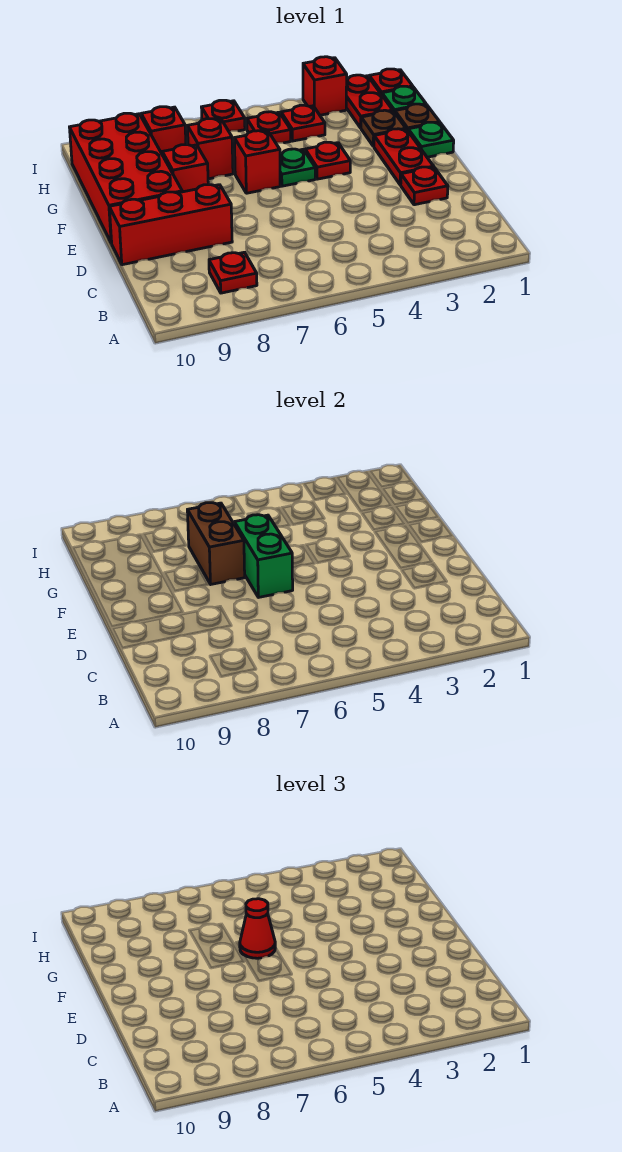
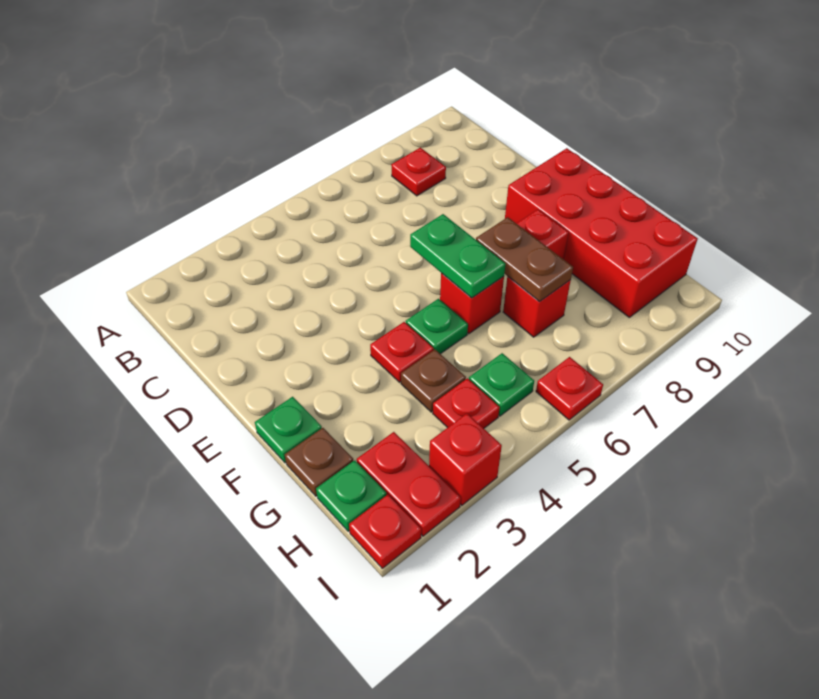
red 1x1 plate [401,167,448,205] -> none
red 1x3 brick [109,185,232,265] -> none
red 1x2 plate [374,129,434,185] -> none
green 1x2 brick [234,515,293,597] -> green 1x2 plate [410,214,506,298]
red 1x1 cone [240,899,275,958] -> none
brown 1x2 brick [187,503,245,584] -> brown 1x2 plate [476,217,573,302]
brown 1x1 plate [361,110,406,146] -> brown 1x1 plate moved to [401,350,466,412]
red 1x1 plate [247,112,291,143] -> green 1x1 plate [469,353,534,416]
red 1x1 brick [141,107,186,153] -> none

